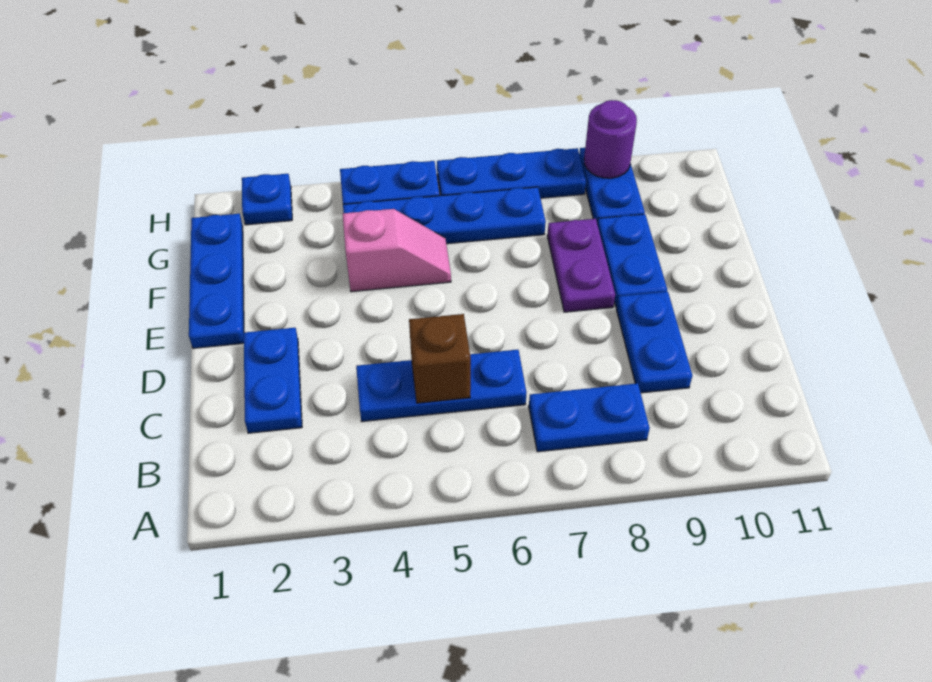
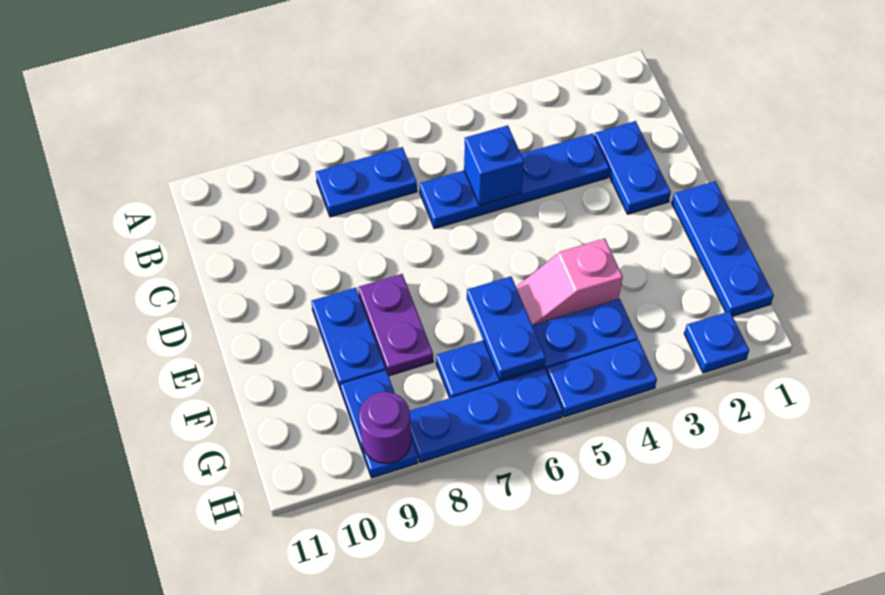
blue 1x3 plate [356,350,527,421] -> blue 1x4 plate [420,133,609,229]
brown 1x1 brick [409,314,471,403] -> blue 1x1 brick [464,125,524,205]
blue 1x2 plate [616,292,692,393] -> blue 1x2 plate moved to [467,276,546,380]

